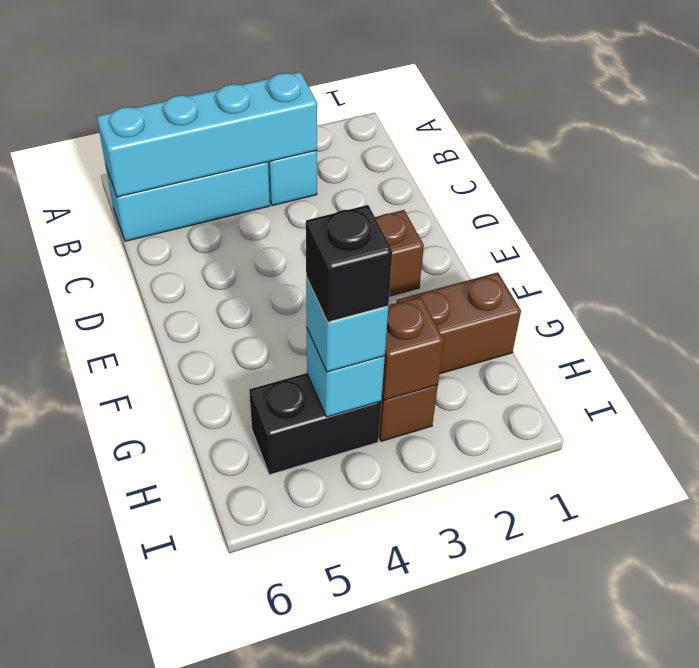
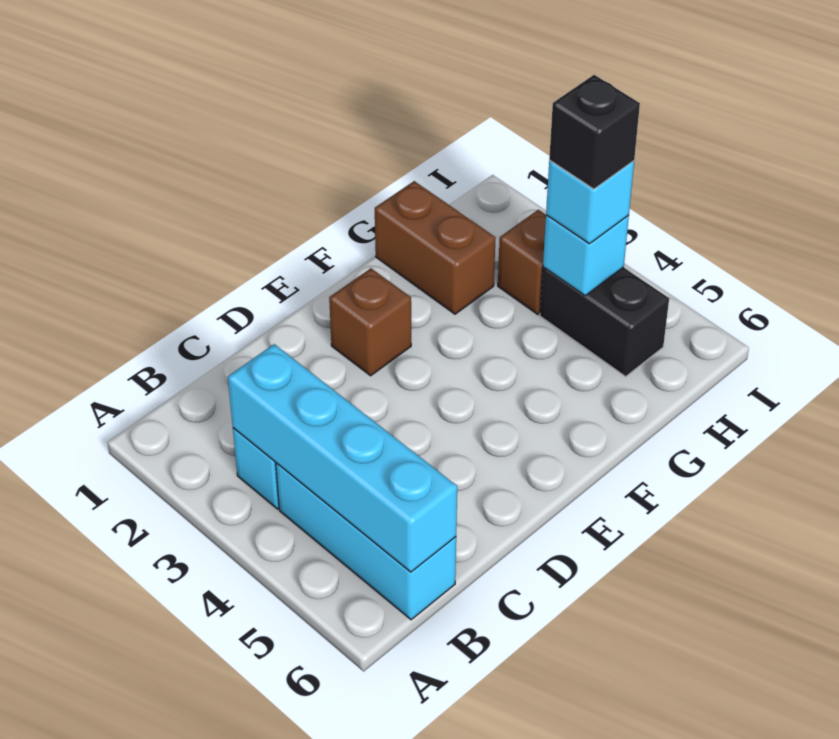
brown 1x1 brick [382,296,444,400] -> none

